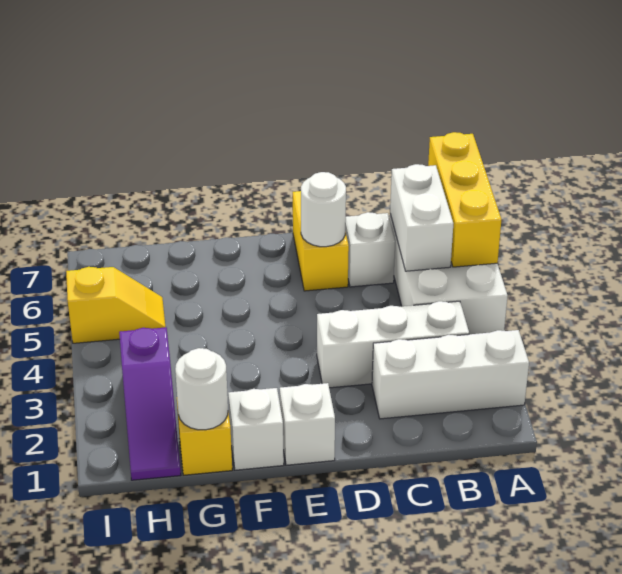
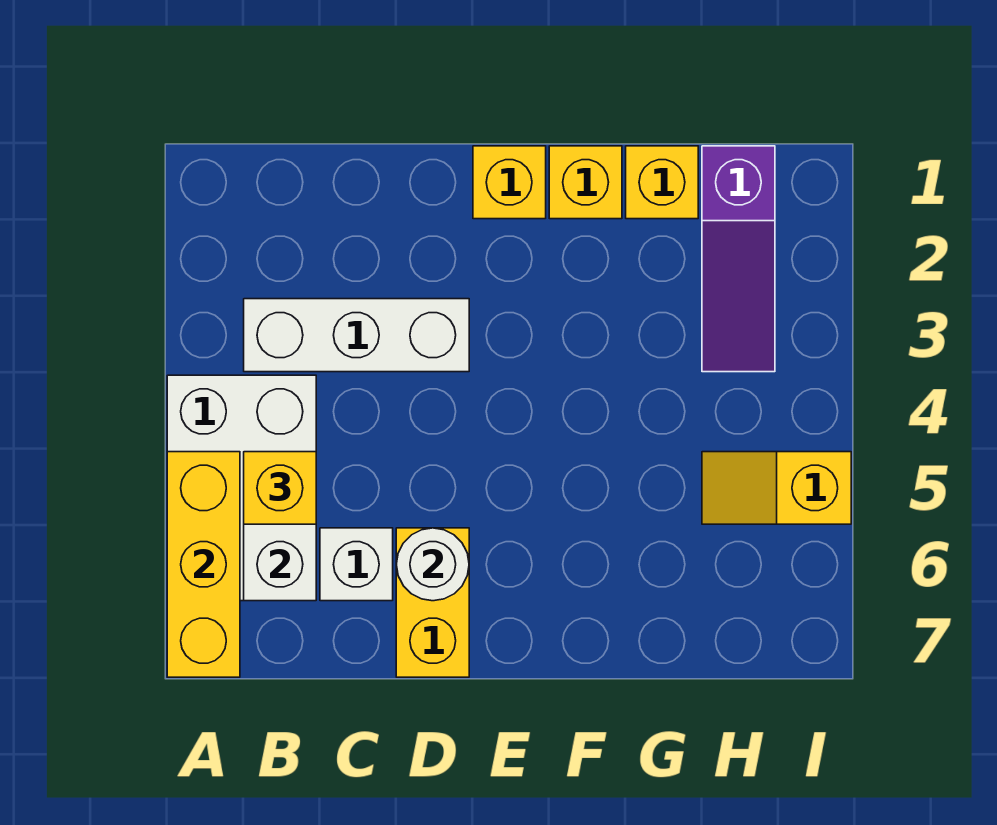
white 1x3 brick [372,330,529,419] -> none
none -> yellow 1x1 brick [244,452,316,524]
white 1x1 brick [280,383,335,465] -> yellow 1x1 brick [473,146,546,219]
white 1x1 brick [228,388,284,470] -> yellow 1x1 brick [549,146,622,219]
white 1x1 round brick [175,348,228,430] -> none
purple 1x3 slope [119,327,181,480] -> purple 1x3 slope turned to [702,146,775,372]

